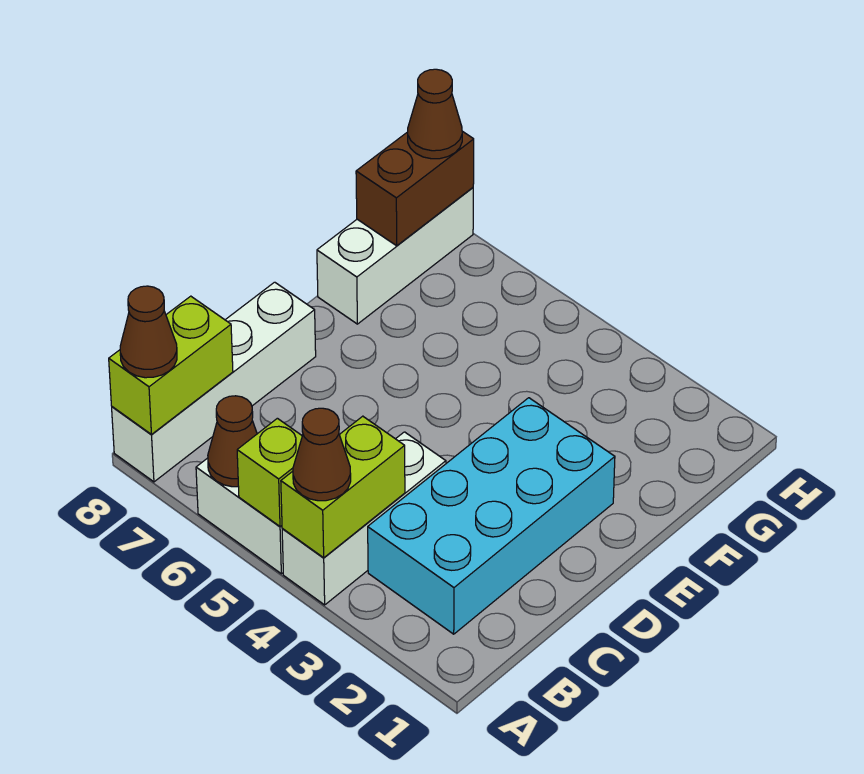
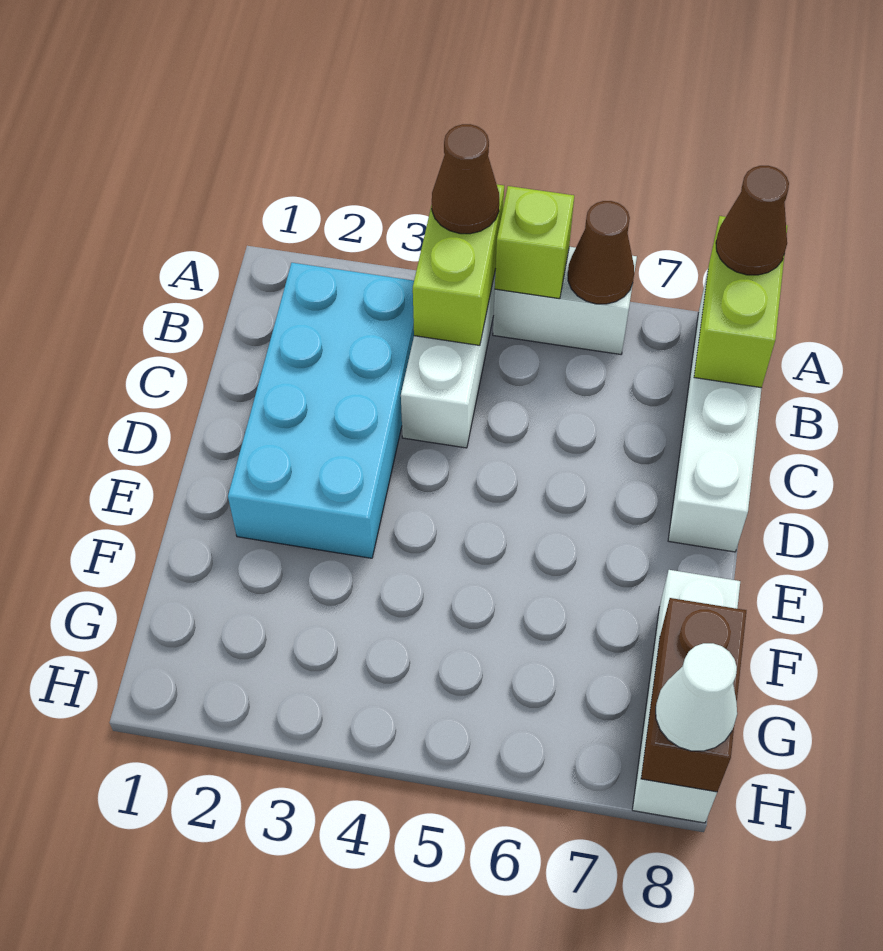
brown 1x1 cone [408,69,462,159] -> white 1x1 cone [656,643,737,751]

